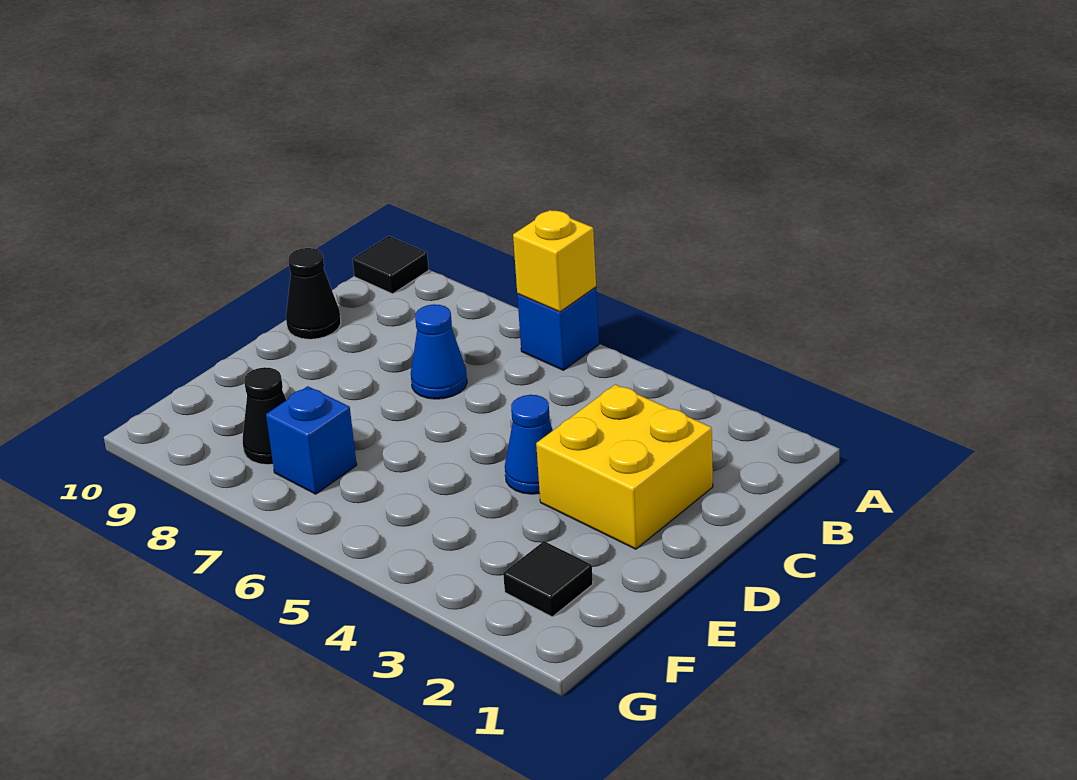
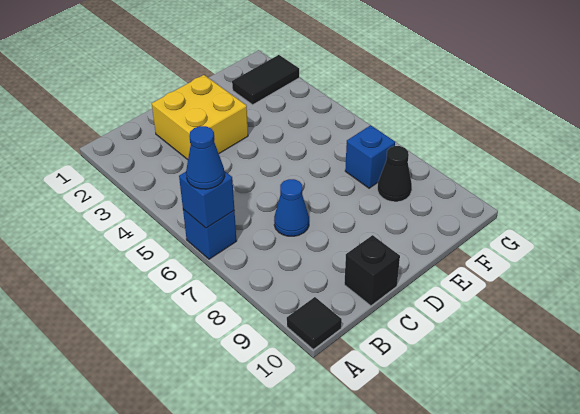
yellow 1x1 brick [513,210,596,312] -> blue 1x1 brick [179,171,234,228]
black 1x1 cone [286,248,341,339] -> black 1x1 brick [344,235,400,306]
blue 1x1 cone [505,395,553,494] -> blue 1x1 cone moved to [186,126,224,189]
black 1x1 tile [503,541,593,617] -> black 1x2 tile [232,55,299,105]

